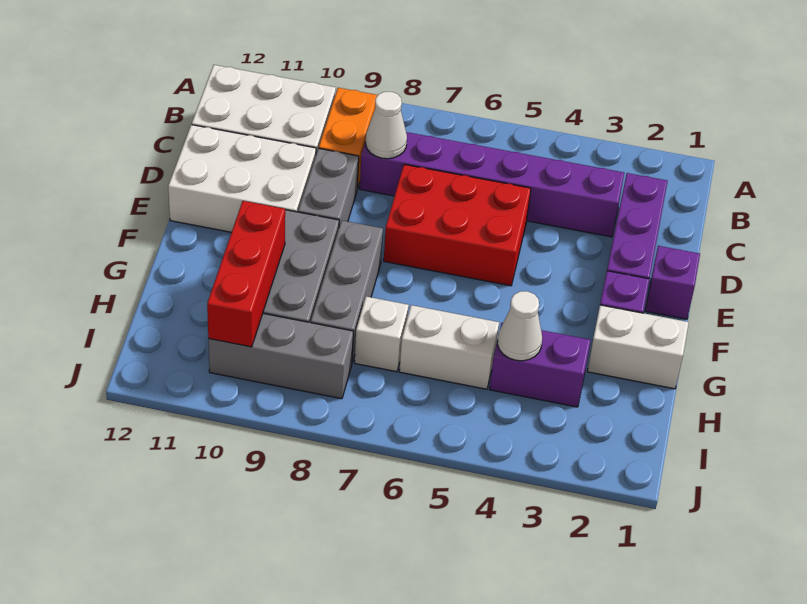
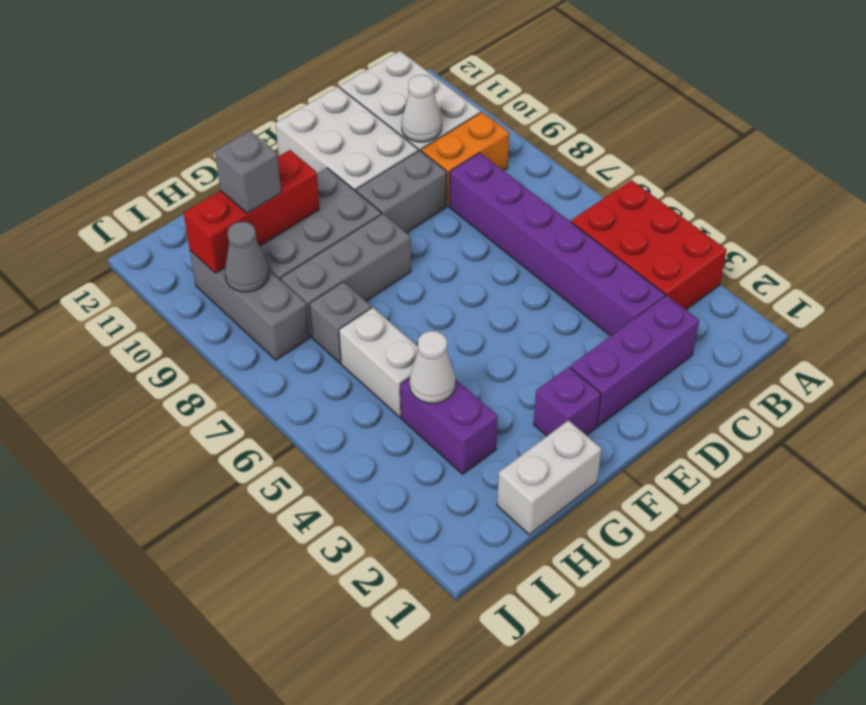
white 1x1 cone [365,92,407,159] -> white 1x1 cone moved to [402,75,442,142]
red 2x3 brick [384,164,531,286] -> red 2x3 brick moved to [571,180,727,310]
purple 1x1 brick [645,246,700,319] -> none
white 1x2 brick [587,305,689,389] -> white 1x2 brick turned to [497,420,602,535]
white 1x1 brick [355,296,409,372] -> grey 1x1 brick [310,282,371,363]
none -> grey 1x1 brick [215,131,281,213]
none -> grey 1x1 cone [225,222,269,292]

